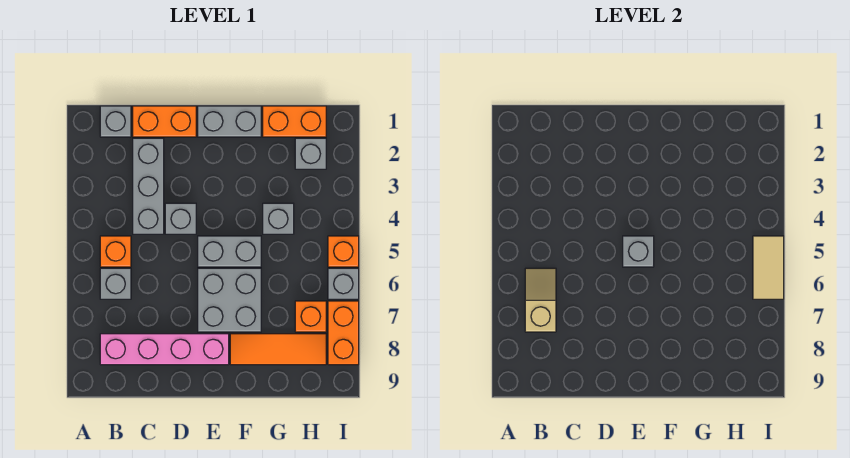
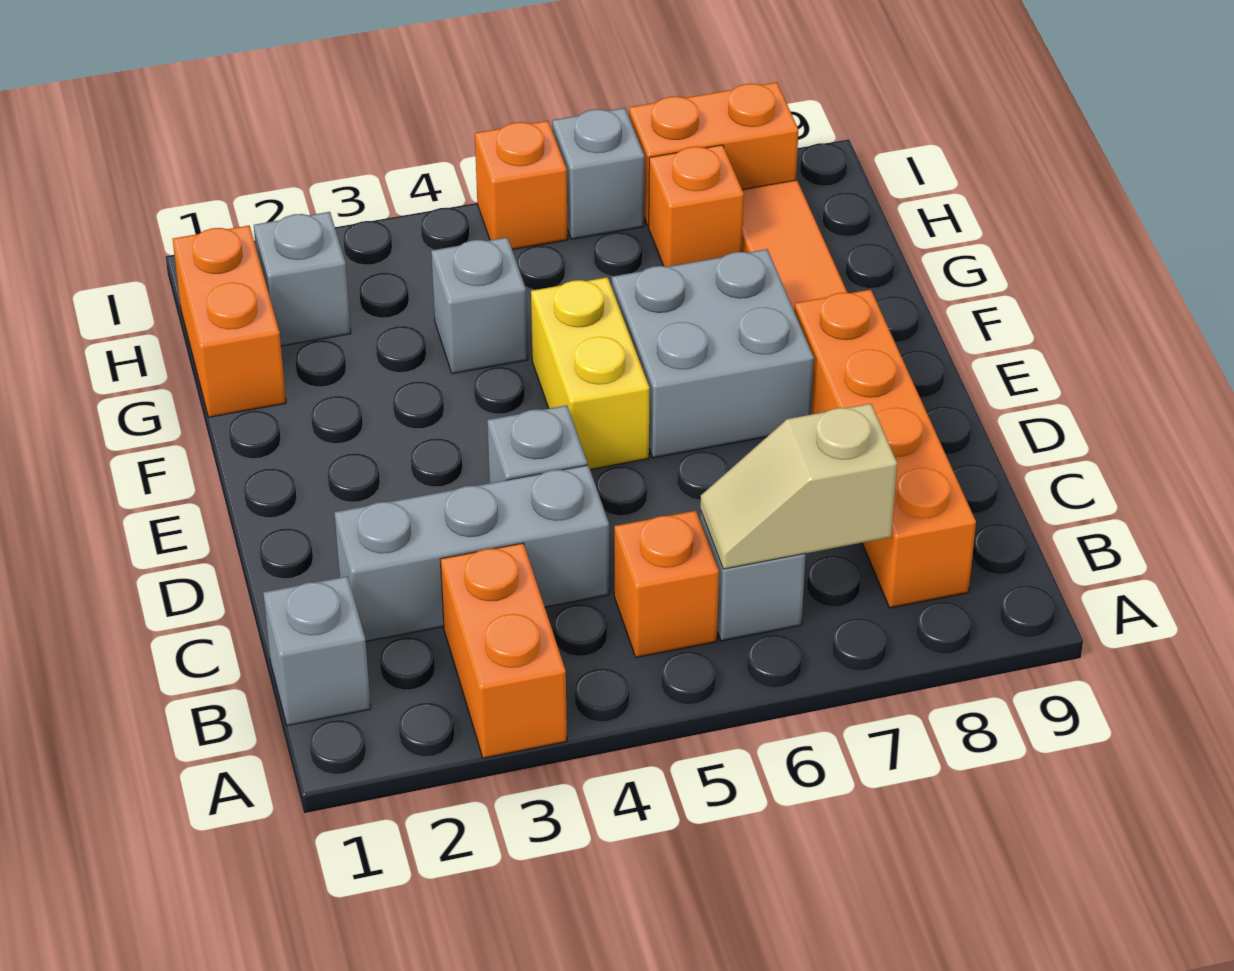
pink 1x4 brick [100,334,229,365] -> orange 1x4 brick [794,290,976,608]
orange 1x2 brick [133,106,196,137] -> orange 1x2 brick moved to [440,543,567,758]
grey 1x2 brick [198,106,261,137] -> none
grey 1x2 brick [198,236,261,267] -> yellow 1x2 brick [531,277,649,469]
grey 1x1 brick [623,236,654,267] -> none
tan 1x2 tile [753,236,784,299] -> none

